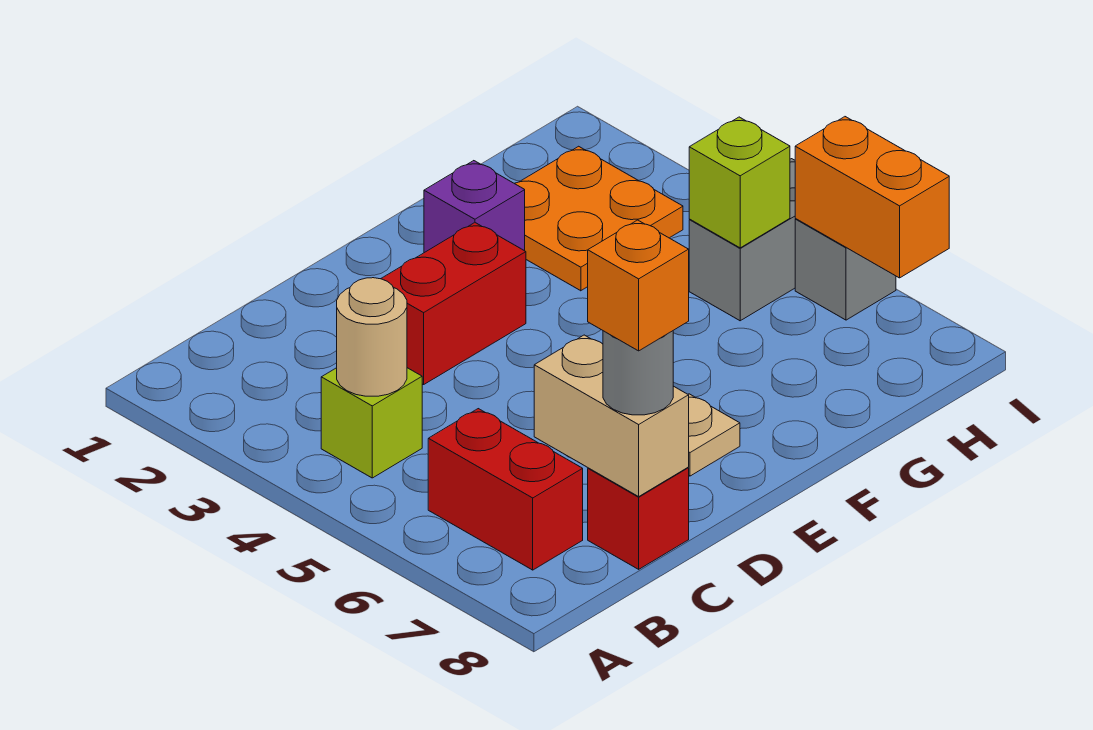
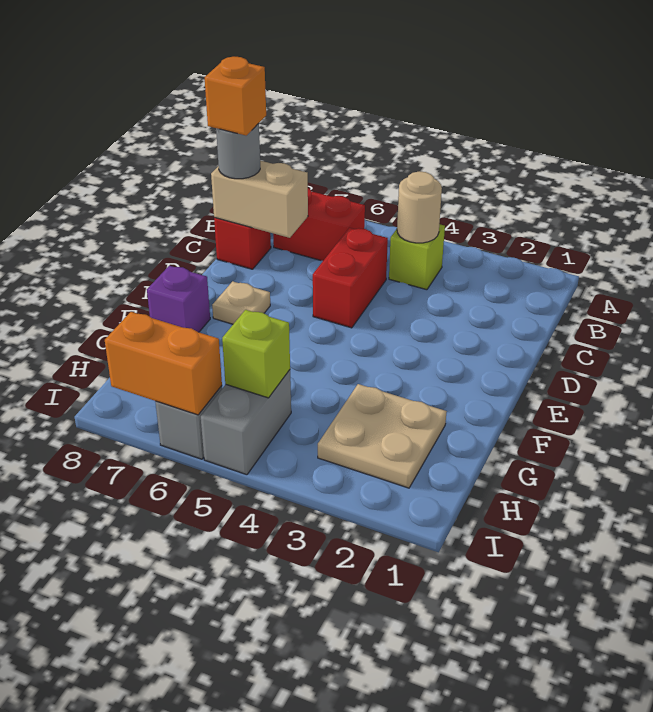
red 1x2 brick [381,223,526,385] -> red 1x2 brick moved to [313,228,388,328]
purple 1x1 brick [424,161,525,253] -> purple 1x1 brick moved to [147,266,210,332]
orange 2x2 plate [514,146,683,291] -> tan 2x2 plate [318,384,447,488]

